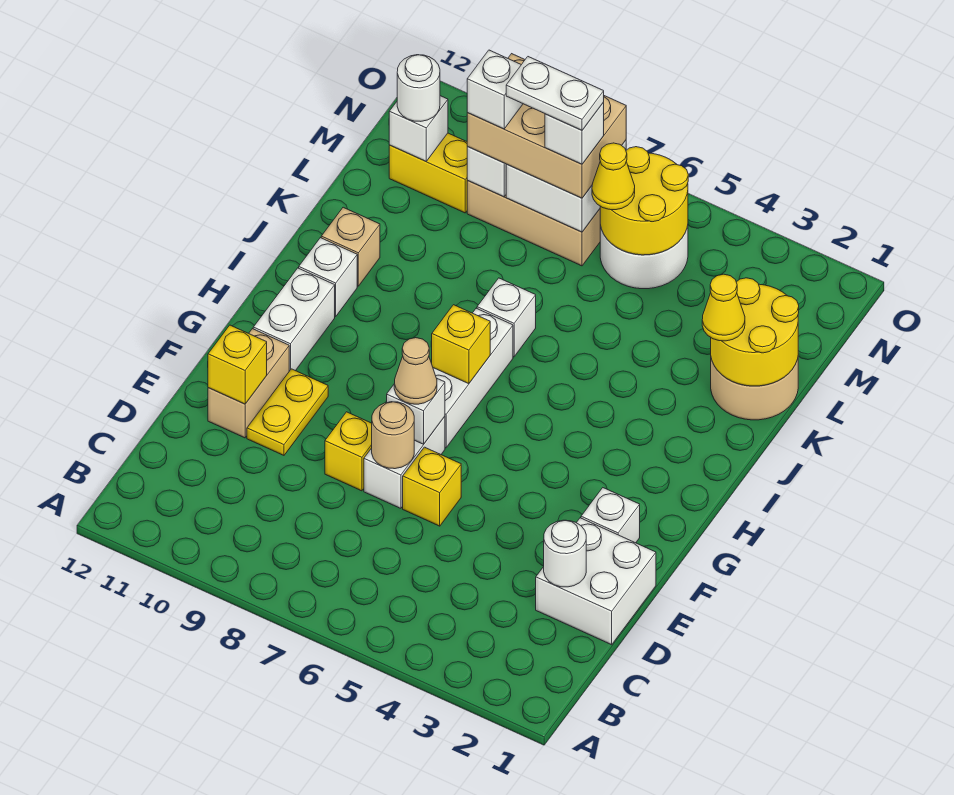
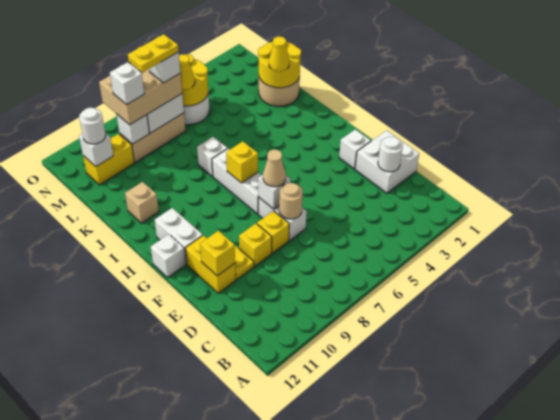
yellow 1x1 brick [403,447,461,526] -> yellow 1x1 brick moved to [239,224,272,266]
tan 1x2 brick [208,329,289,438] -> yellow 1x2 brick [186,235,236,293]
white 1x1 brick [299,238,357,316] -> white 1x1 brick moved to [151,234,186,277]
white 1x2 plate [506,57,604,130] -> yellow 1x2 plate [128,34,179,72]

